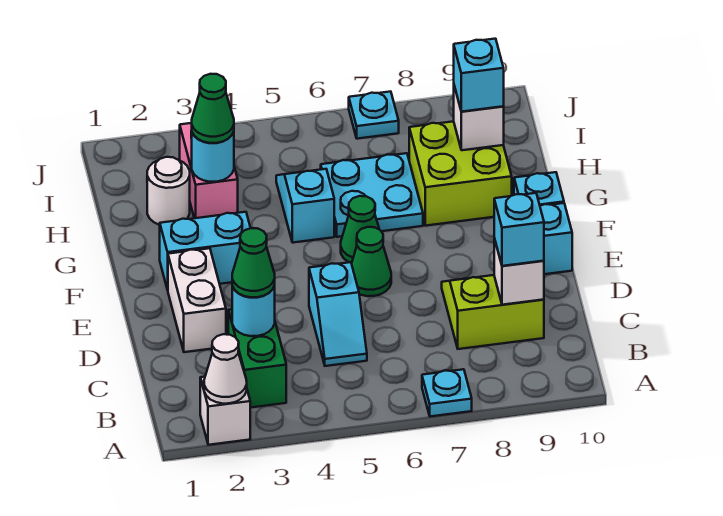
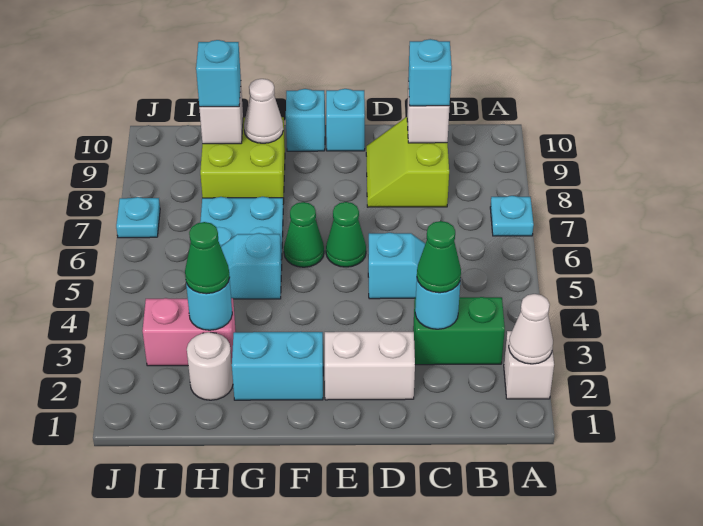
cyan 1x2 brick [160,212,250,290] -> cyan 1x2 brick turned to [232,332,323,400]
none -> white 1x1 cone [244,79,283,143]

